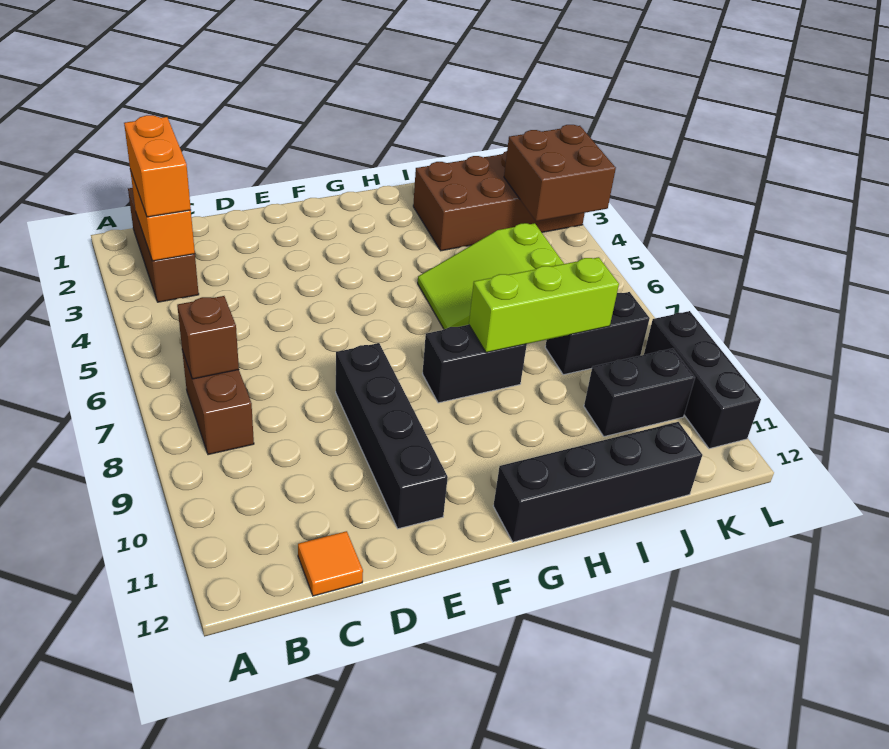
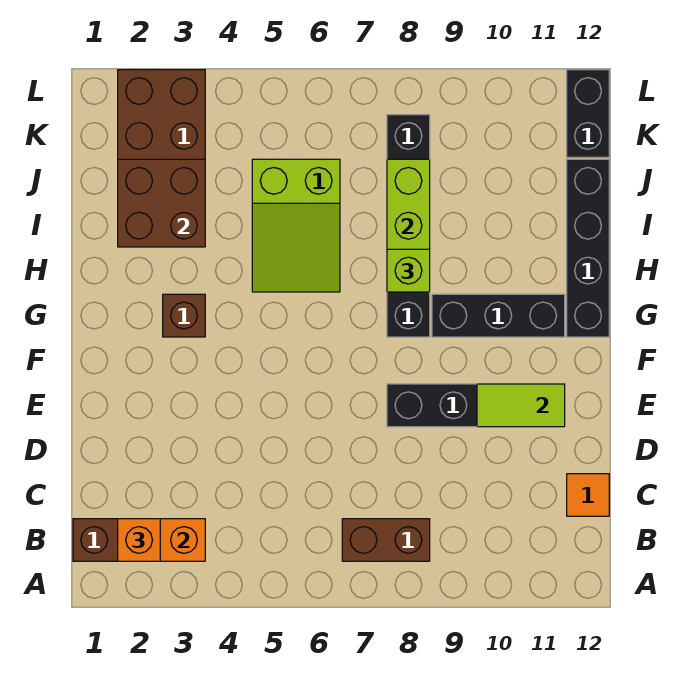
orange 1x2 brick [124,115,191,217] -> orange 1x1 brick [118,519,160,561]
brown 1x1 brick [177,296,239,379] -> brown 1x1 brick moved to [163,294,205,337]
none -> lime 1x2 tile [477,384,565,427]
none -> lime 1x1 brick [387,249,430,292]
black 1x2 brick [584,348,695,437] -> black 1x2 brick moved to [567,70,609,157]
brown 2x2 brick [504,125,616,221] -> brown 2x2 brick moved to [118,159,205,247]
black 1x3 brick [644,311,761,449] -> black 1x3 brick moved to [432,294,565,337]

